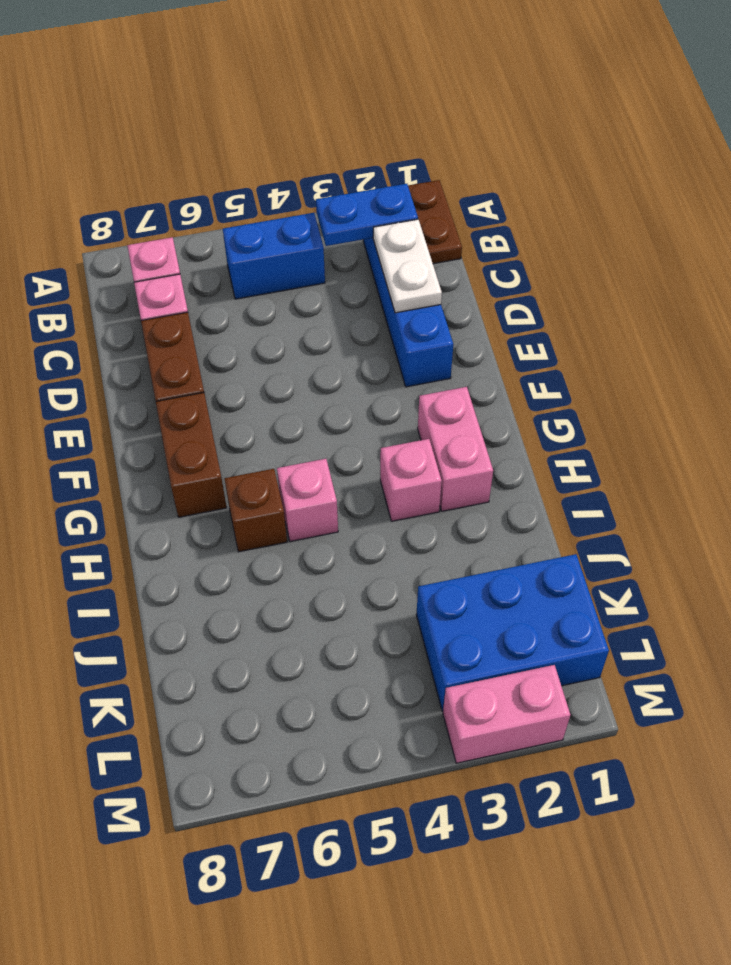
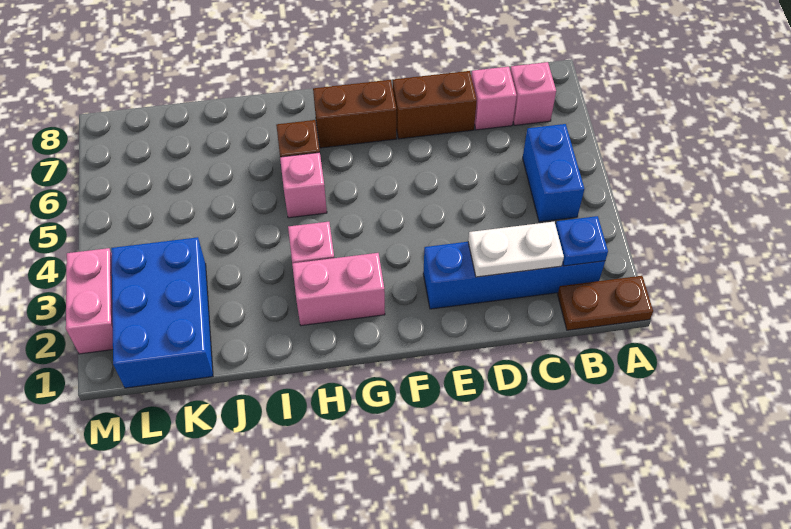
blue 1x2 plate [316,184,418,246] -> blue 1x1 plate [556,216,608,266]

